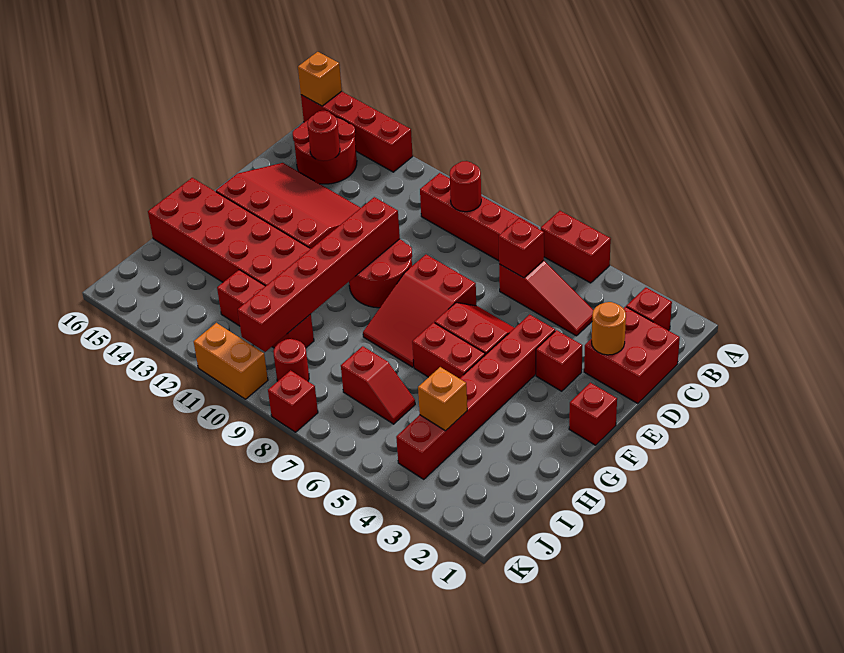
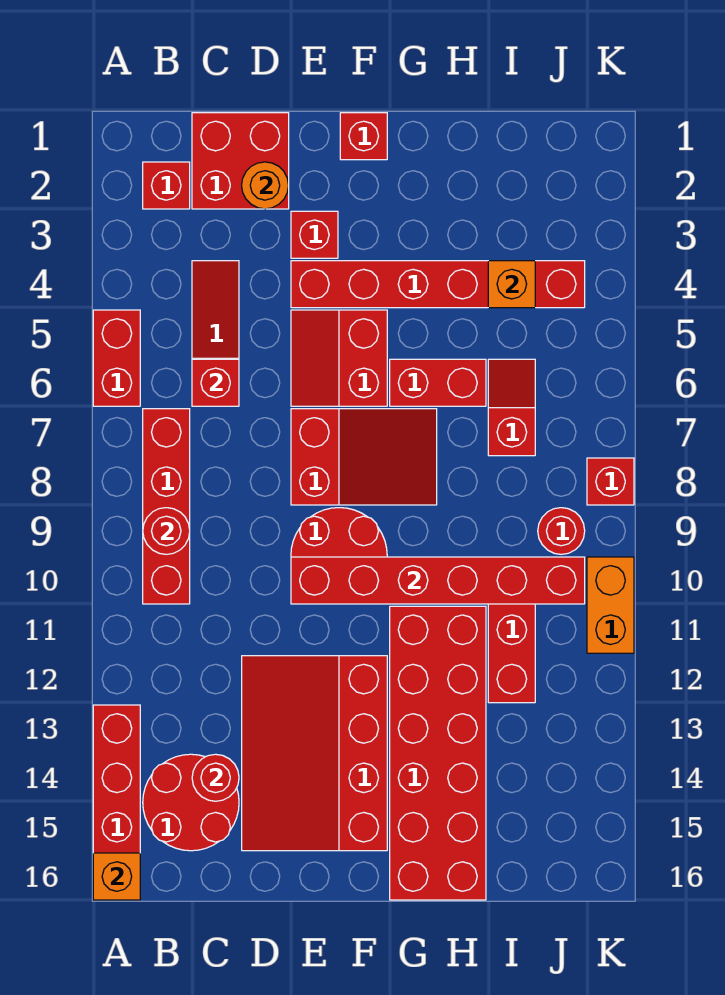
red 1x2 brick [412,323,485,379] -> red 1x2 brick turned to [390,359,486,406]

